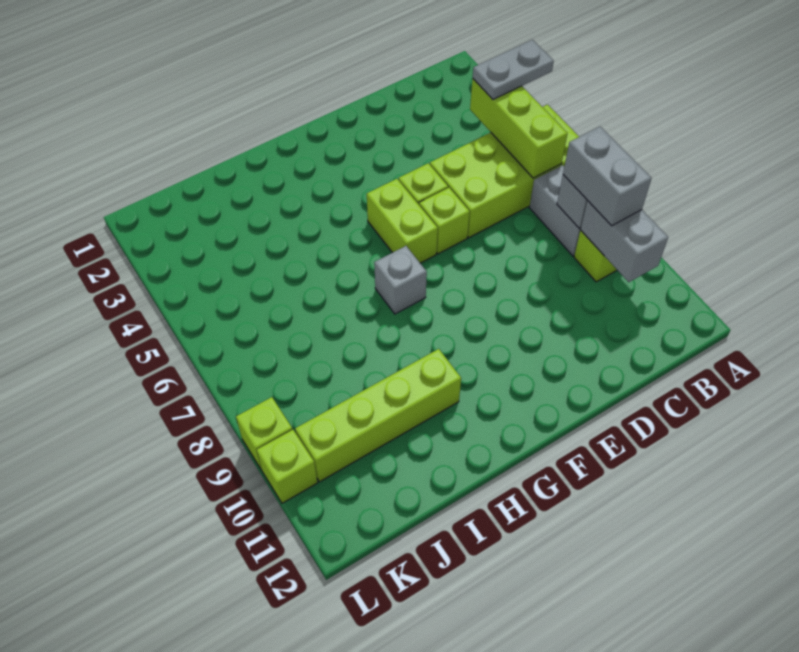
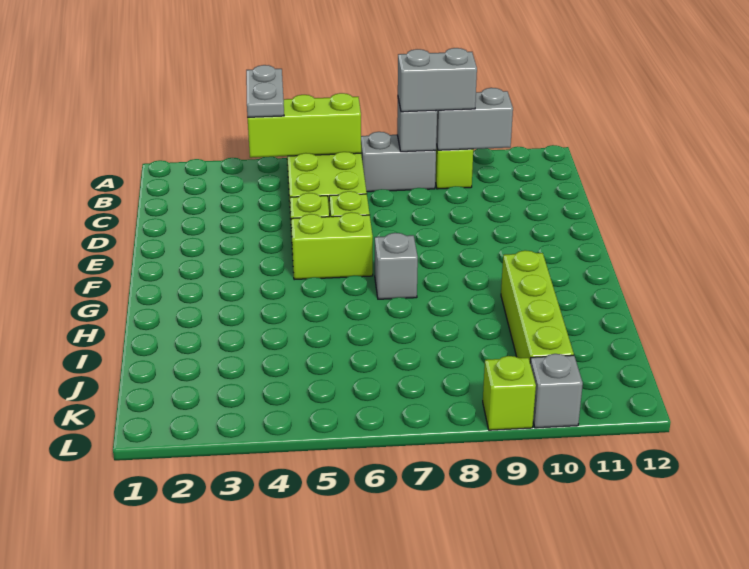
lime 1x1 brick [257,430,318,503] -> grey 1x1 brick [530,354,583,428]

